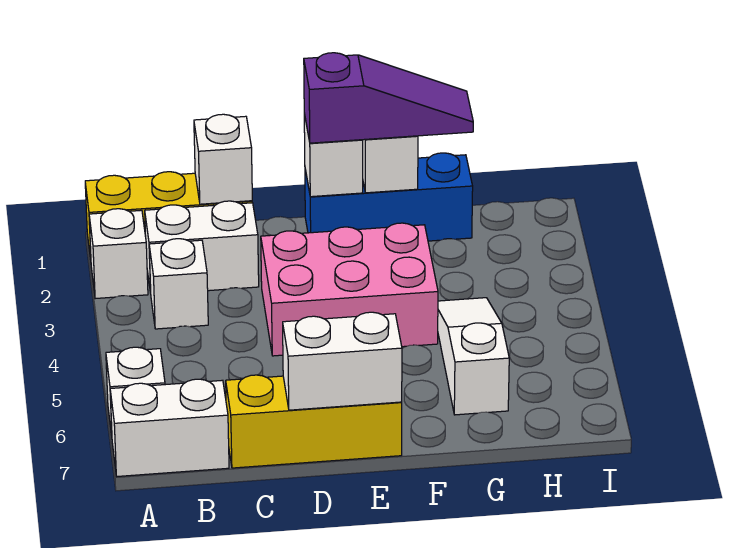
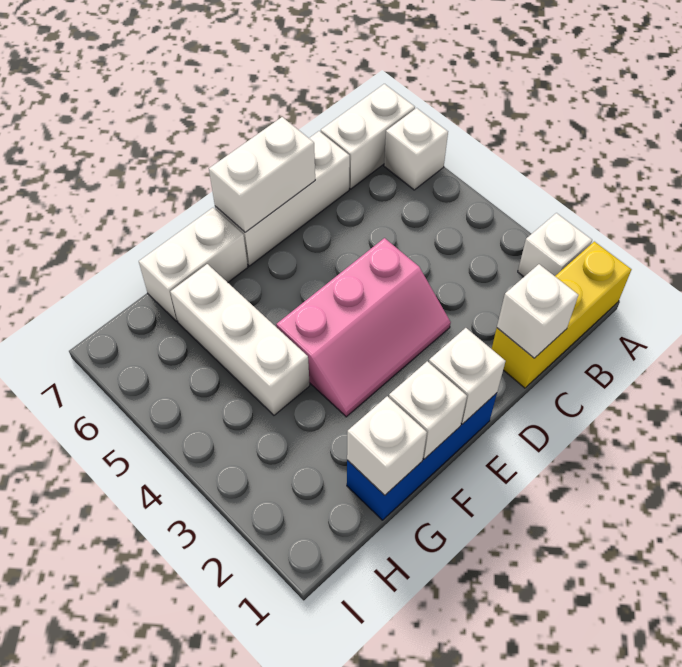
white 1x2 brick [145,201,259,293] -> white 1x2 brick moved to [139,208,248,321]
white 1x1 brick [149,239,208,329] -> white 1x1 brick moved to [347,396,427,495]
yellow 1x3 brick [226,375,402,468] -> white 1x3 brick [215,131,350,266]
pink 2x3 brick [261,223,438,356] -> pink 2x3 slope [276,238,451,417]
purple 1x3 slope [304,53,473,143] -> none
white 1x3 slope [438,298,509,415] -> white 1x3 brick [170,264,310,415]

